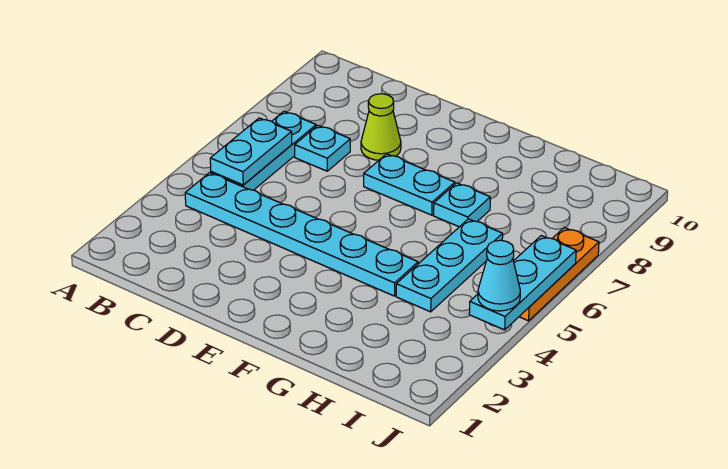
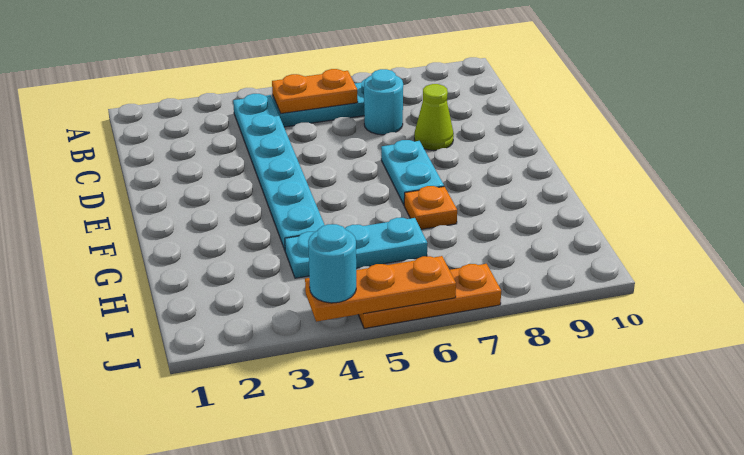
cyan 1x2 plate [210,118,292,185] -> orange 1x2 plate [272,69,358,113]
cyan 1x1 plate [295,126,350,171] -> cyan 1x1 round brick [364,69,403,135]
cyan 1x1 plate [434,183,490,227] -> orange 1x1 plate [404,186,457,229]
cyan 1x3 plate [469,236,576,330] -> orange 1x3 plate [305,256,456,322]
cyan 1x1 cone [478,240,520,311] -> cyan 1x1 round brick [308,224,356,303]

